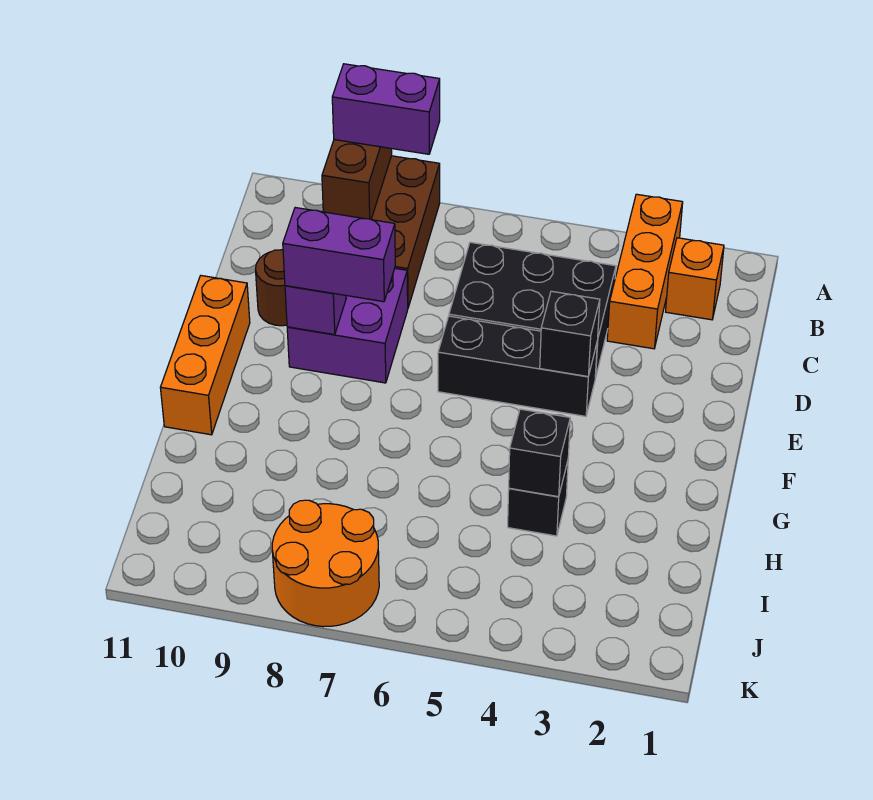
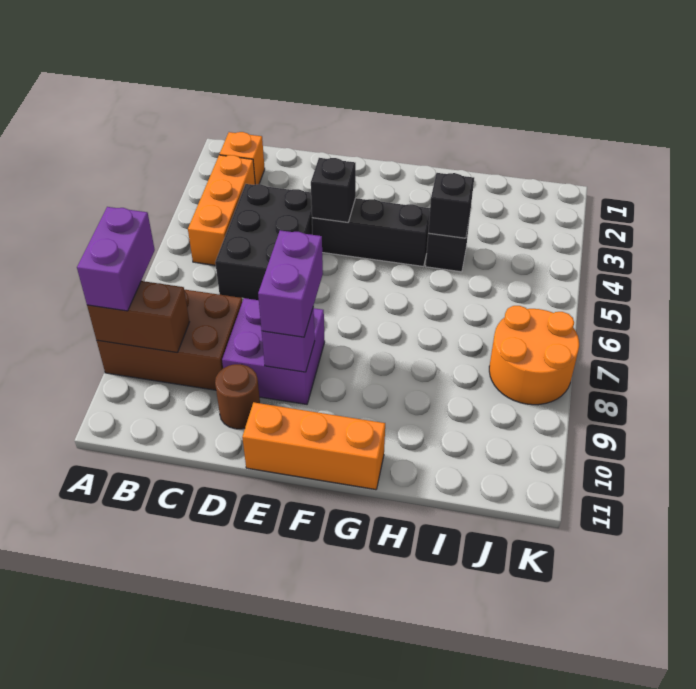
orange 1x3 brick [607,194,683,349] -> orange 1x3 brick turned to [188,155,255,265]
black 1x3 brick [438,316,597,416] -> black 1x3 brick turned to [312,198,430,266]

